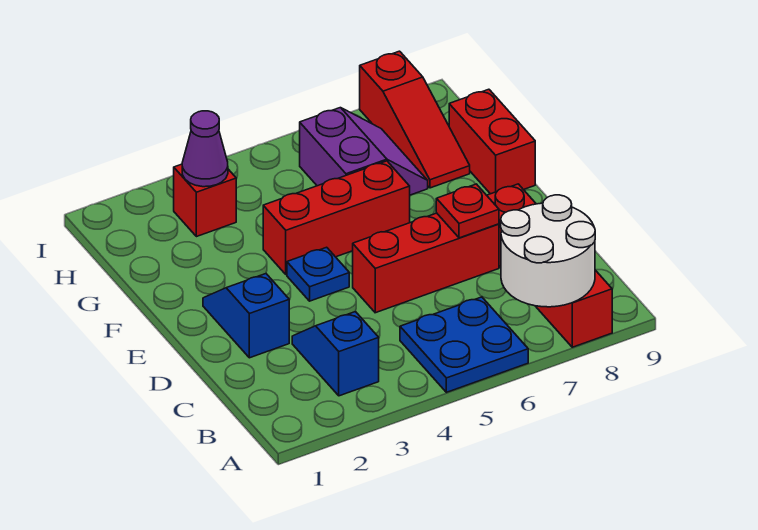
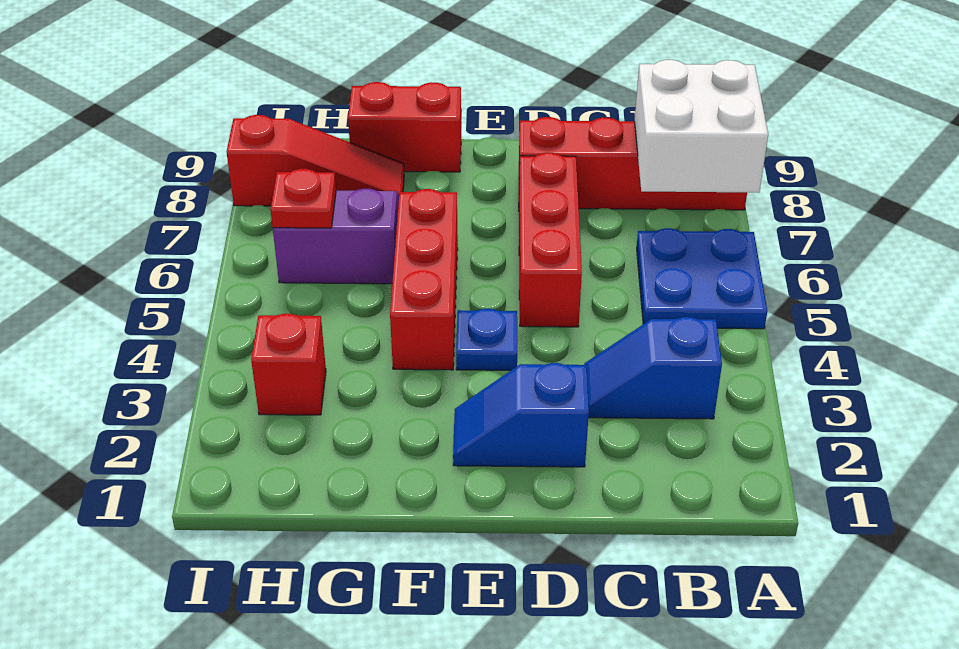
white 2x2 round brick [501,195,595,307] -> white 2x2 brick [635,60,768,193]
red 1x1 plate [436,184,499,238] -> red 1x1 plate moved to [270,169,336,228]
purple 1x1 cone [182,111,228,187] -> none

